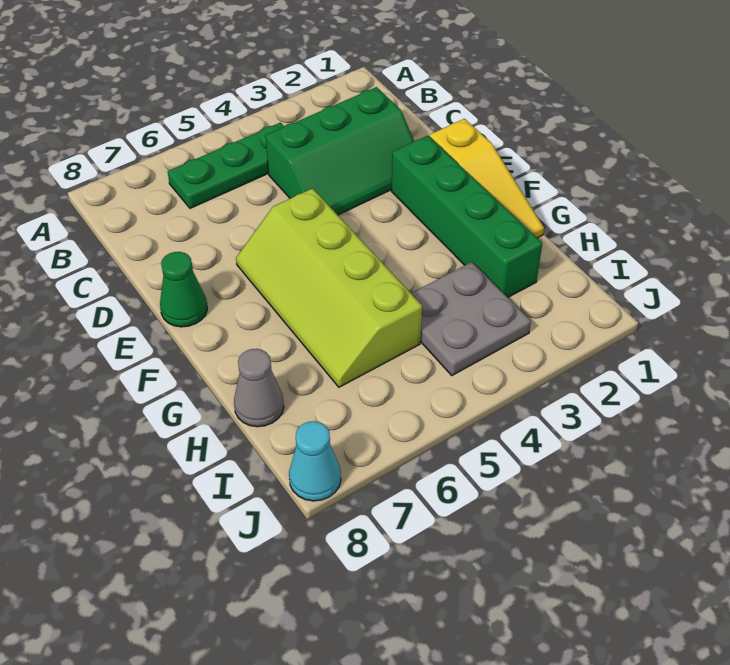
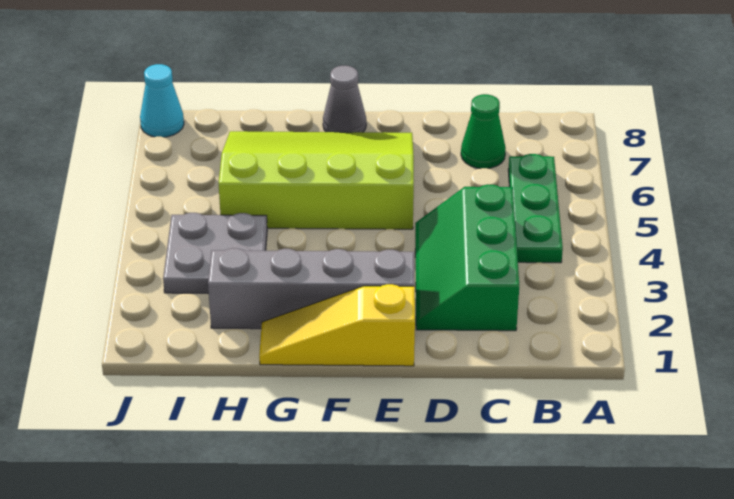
green 1x4 brick [391,136,542,297] -> grey 1x4 brick [208,248,415,329]
lime 2x4 slope [236,189,422,387] -> lime 3x4 slope [219,131,414,229]
green 1x1 cone [160,252,207,327] -> green 1x1 cone moved to [461,94,506,169]
grey 1x1 cone [234,349,284,427] -> grey 1x1 cone moved to [323,66,366,132]

